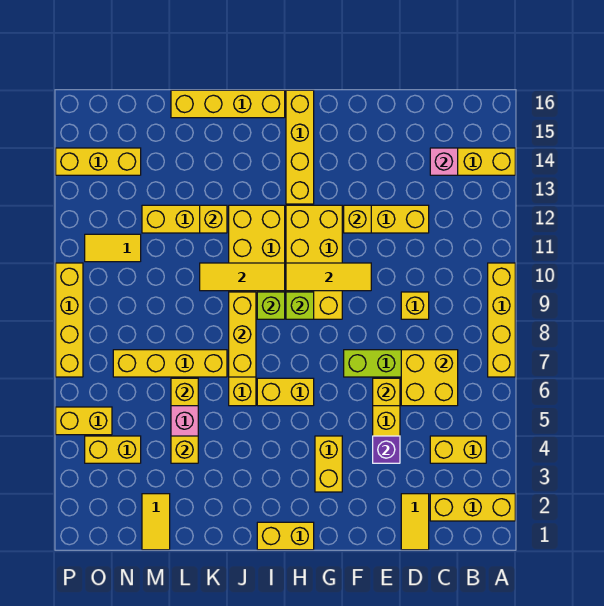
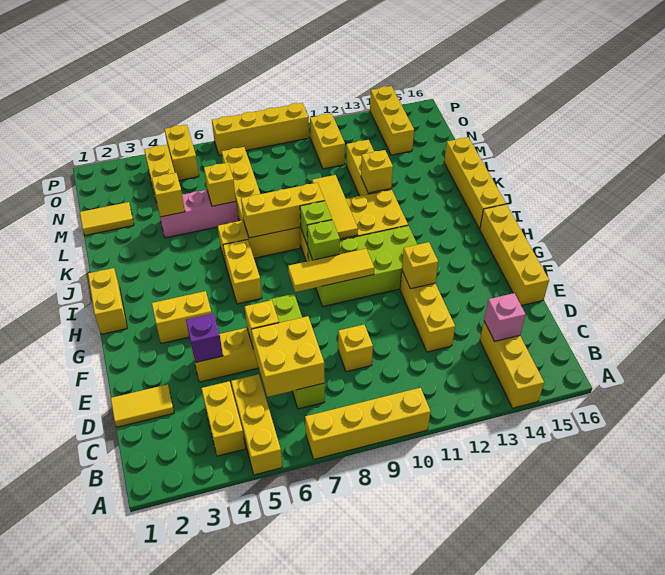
yellow 1x3 brick [430,494,515,521] -> yellow 1x3 brick moved to [231,374,282,475]
yellow 1x3 tile [286,263,371,291] -> yellow 1x3 tile turned to [288,249,374,292]
yellow 2x4 brick [286,205,342,319] -> lime 2x4 brick [308,226,417,306]
yellow 1x4 brick [286,90,314,204] -> yellow 1x4 brick turned to [480,204,549,306]
yellow 1x2 tile [85,234,141,262] -> yellow 1x2 brick [310,113,345,169]

